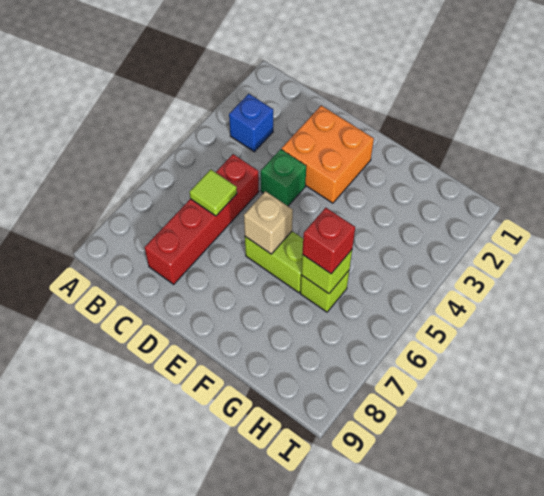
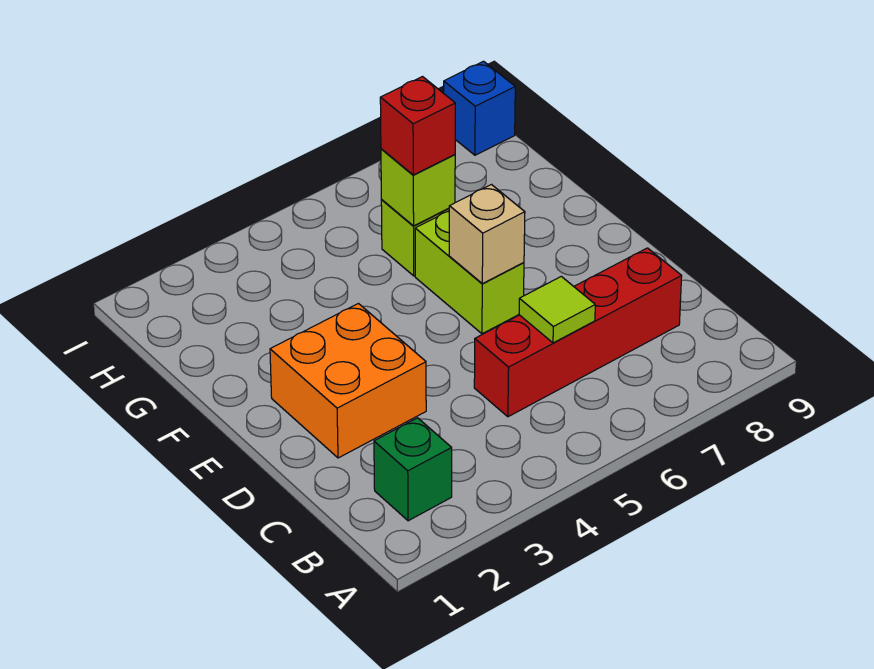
blue 1x1 brick [229,94,273,152] -> blue 1x1 brick moved to [444,61,515,155]
green 1x1 brick [261,149,306,206] -> green 1x1 brick moved to [374,418,452,521]

